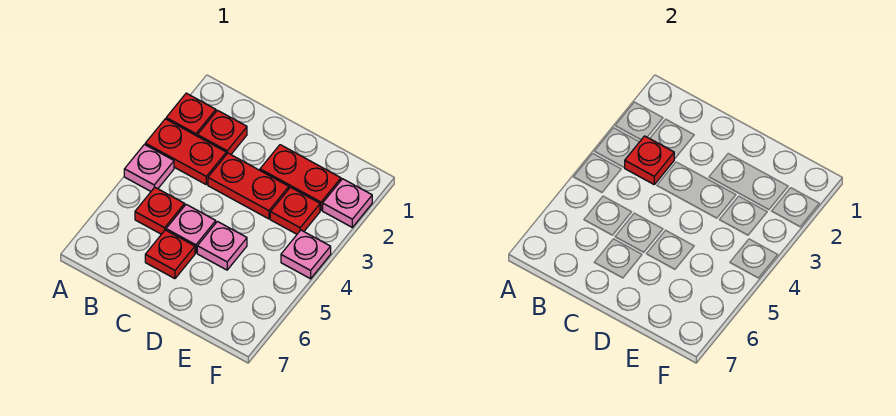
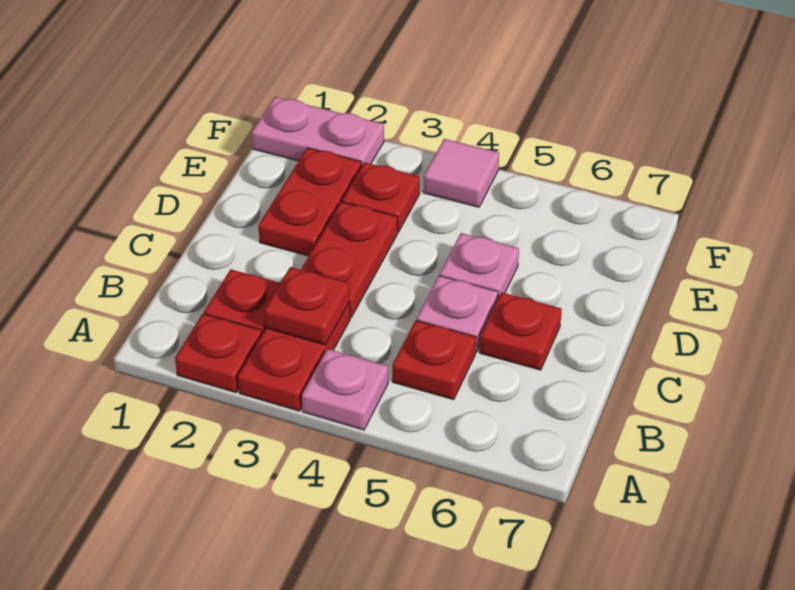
pink 1x1 plate [323,179,372,227] -> pink 1x2 plate [252,97,384,165]
pink 1x1 plate [281,230,331,279] -> pink 1x1 tile [423,139,499,207]

